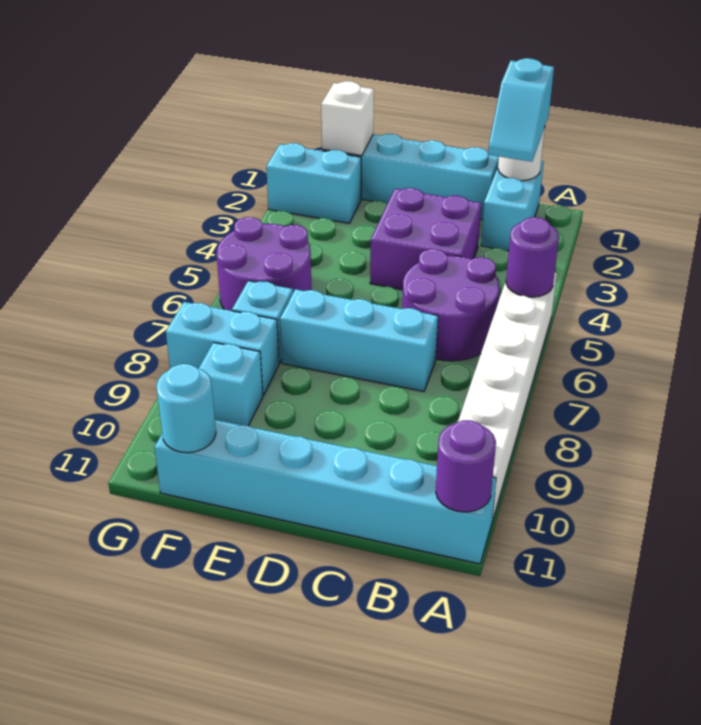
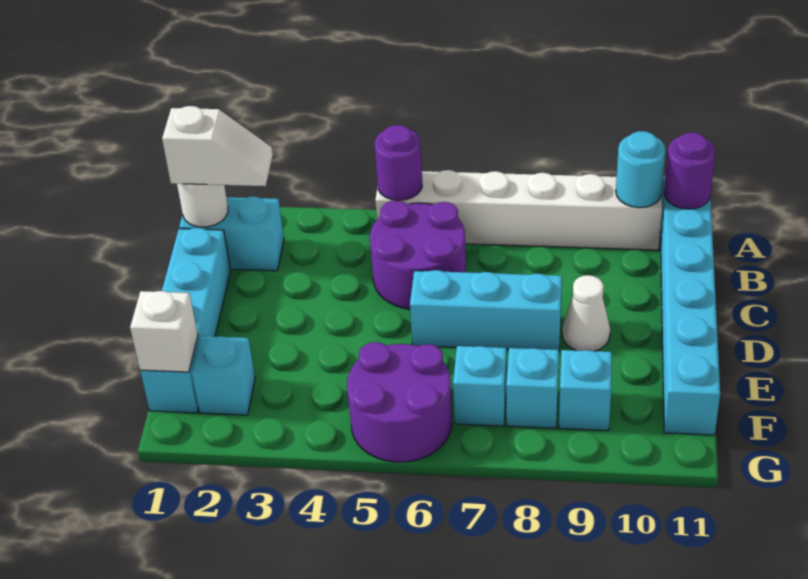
cyan 1x2 slope [488,58,554,162] -> white 1x2 slope [162,106,273,186]
purple 2x2 brick [370,188,482,290] -> none
cyan 1x3 brick [280,289,438,391] -> cyan 1x3 brick turned to [410,270,562,350]
none -> white 1x1 cone [562,275,610,351]
cyan 1x2 brick [266,143,361,223] -> cyan 1x1 brick [192,336,255,415]
cyan 1x2 brick [166,302,279,396] -> cyan 1x1 brick [506,348,559,428]
cyan 1x1 round brick [156,364,216,453] -> cyan 1x1 round brick moved to [616,131,666,208]

